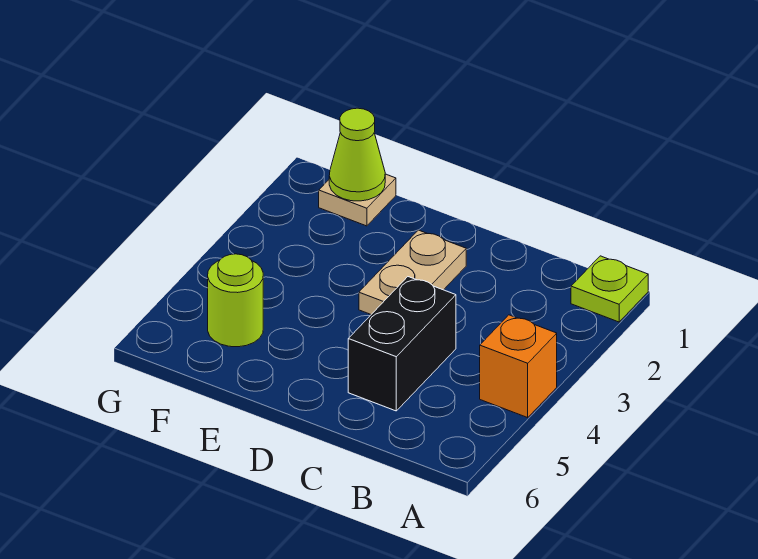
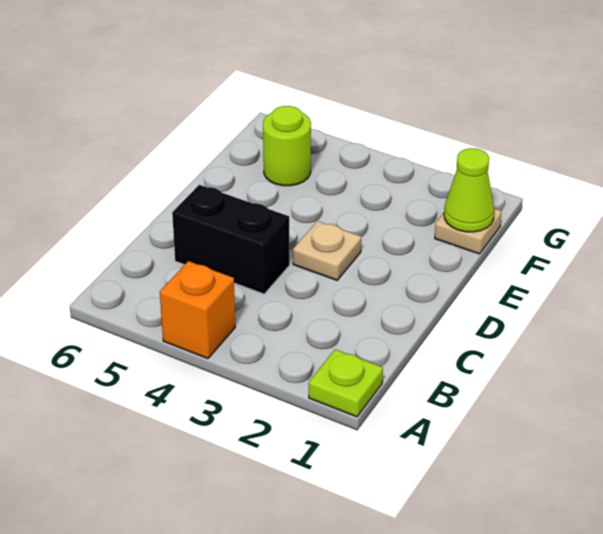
tan 1x2 plate [359,230,466,314] -> tan 1x1 plate [293,221,361,280]

